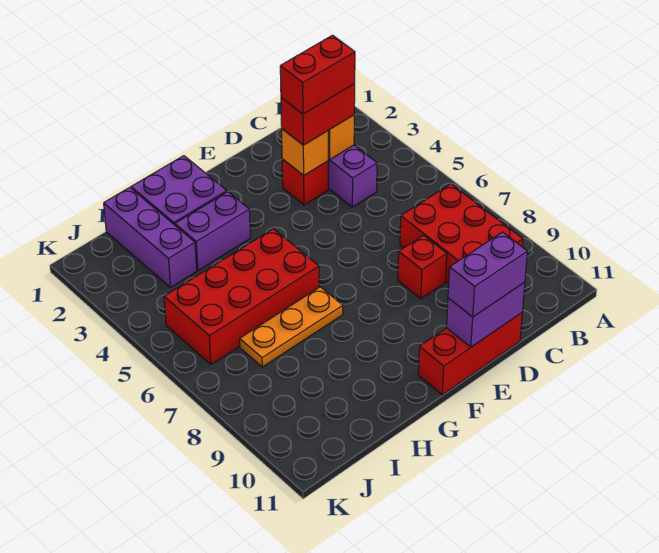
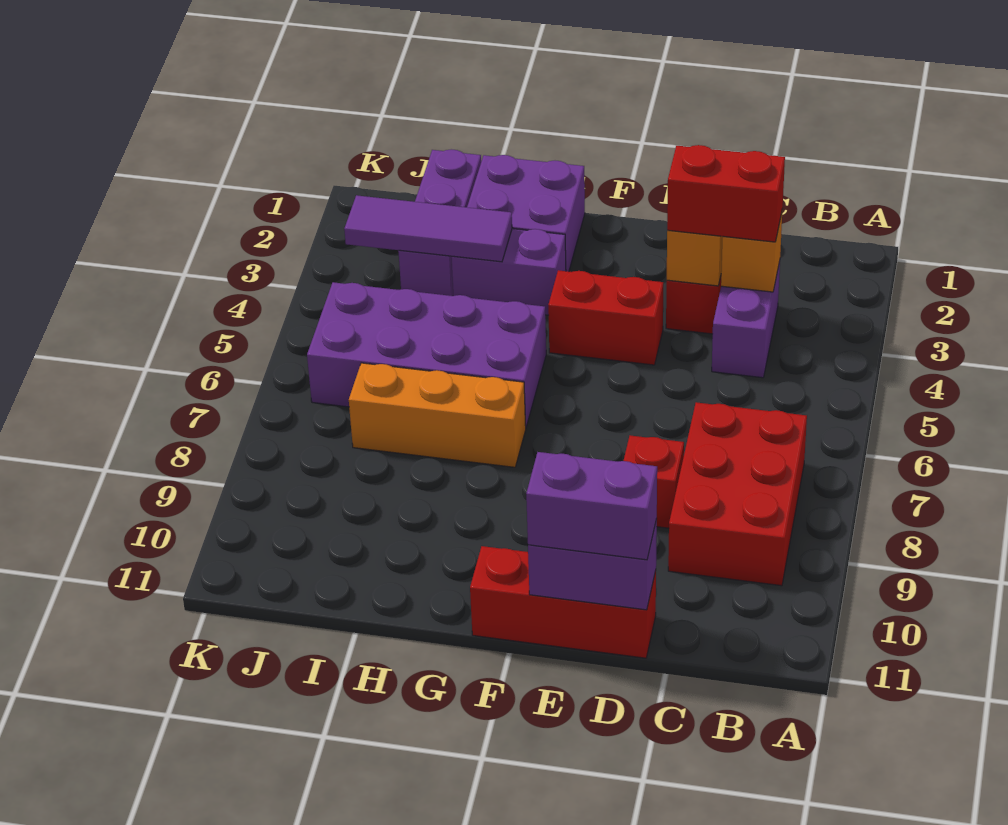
red 1x2 brick [280,35,355,114] -> red 1x2 brick moved to [548,270,663,365]
red 2x4 brick [164,229,319,364] -> purple 2x4 brick [307,282,546,427]
orange 1x3 plate [240,287,343,367] -> orange 1x3 brick [349,363,526,467]
none -> purple 1x3 tile [344,195,512,262]

